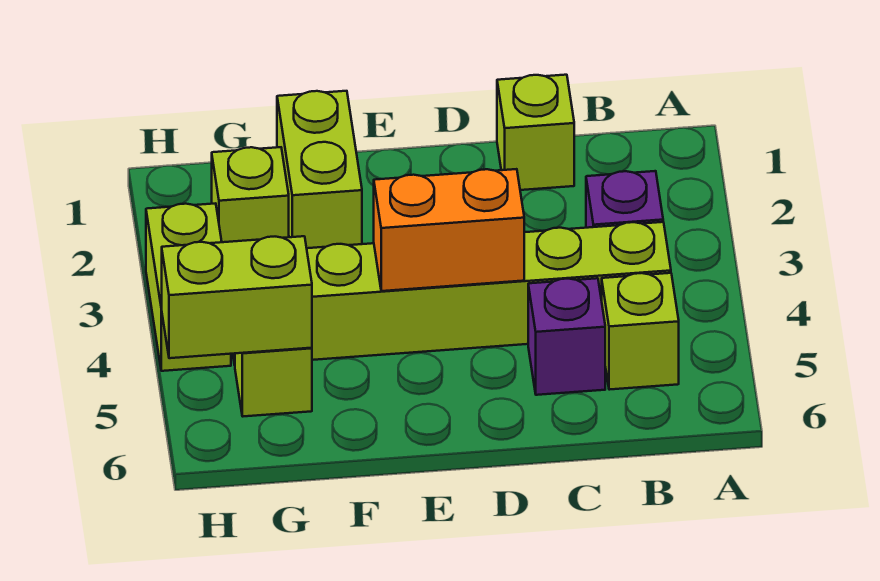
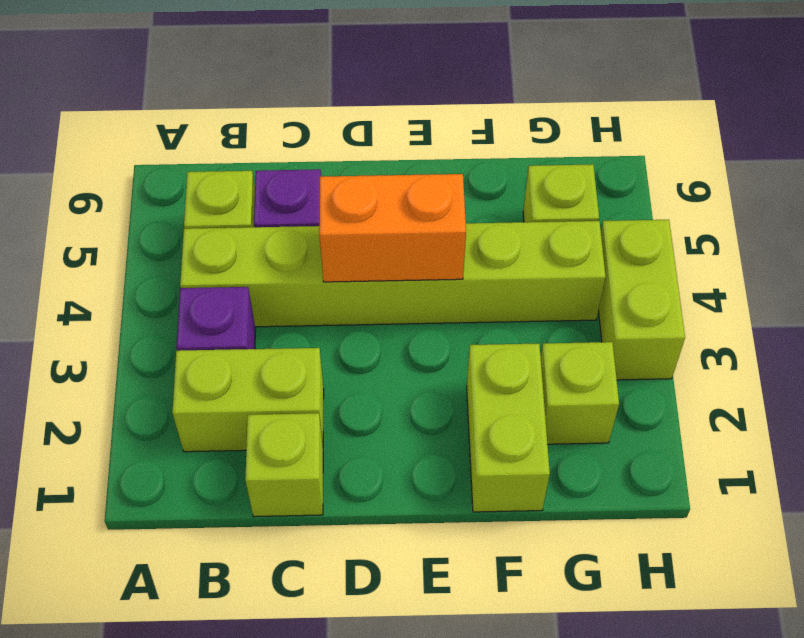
lime 1x2 brick [162,236,312,358] -> lime 1x2 brick moved to [172,348,324,452]

